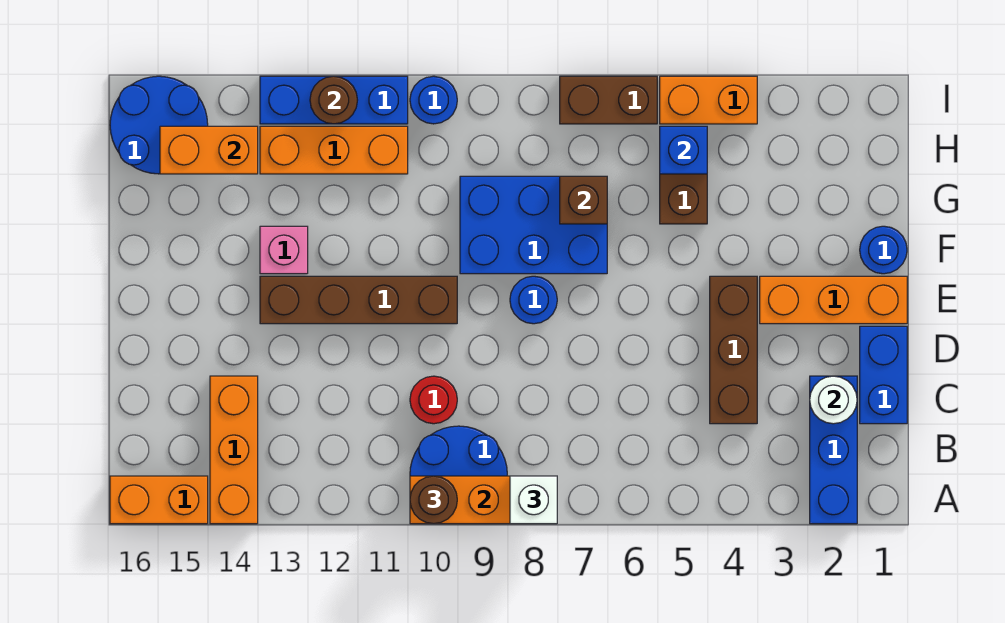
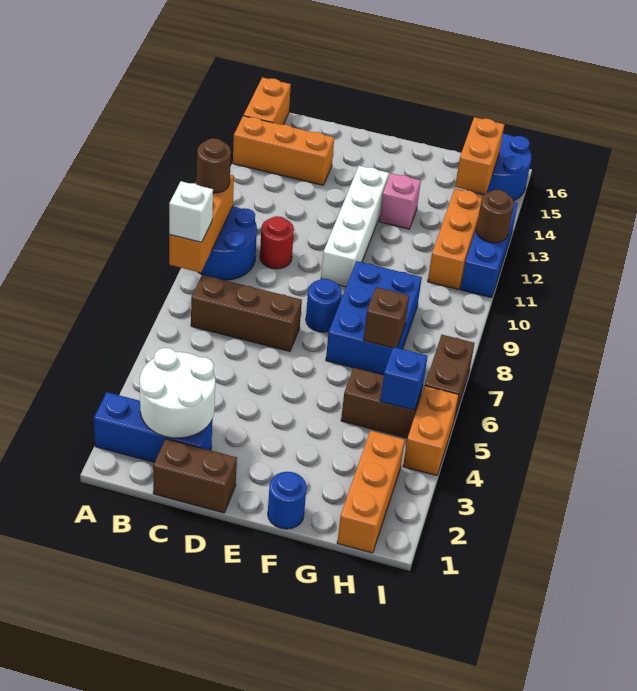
blue 1x2 brick [860,326,907,424] -> brown 1x2 brick [153,439,237,513]
white 1x1 round brick [810,376,857,424] -> white 2x2 round brick [140,348,215,438]
brown 1x3 brick [710,276,757,424] -> brown 1x3 brick moved to [191,275,302,351]
orange 1x3 brick [760,276,907,324] -> orange 1x3 brick moved to [337,431,405,553]
brown 1x4 brick [260,276,457,324] -> white 1x4 brick [321,166,389,287]
blue 1x1 round brick [410,76,457,124] -> none

